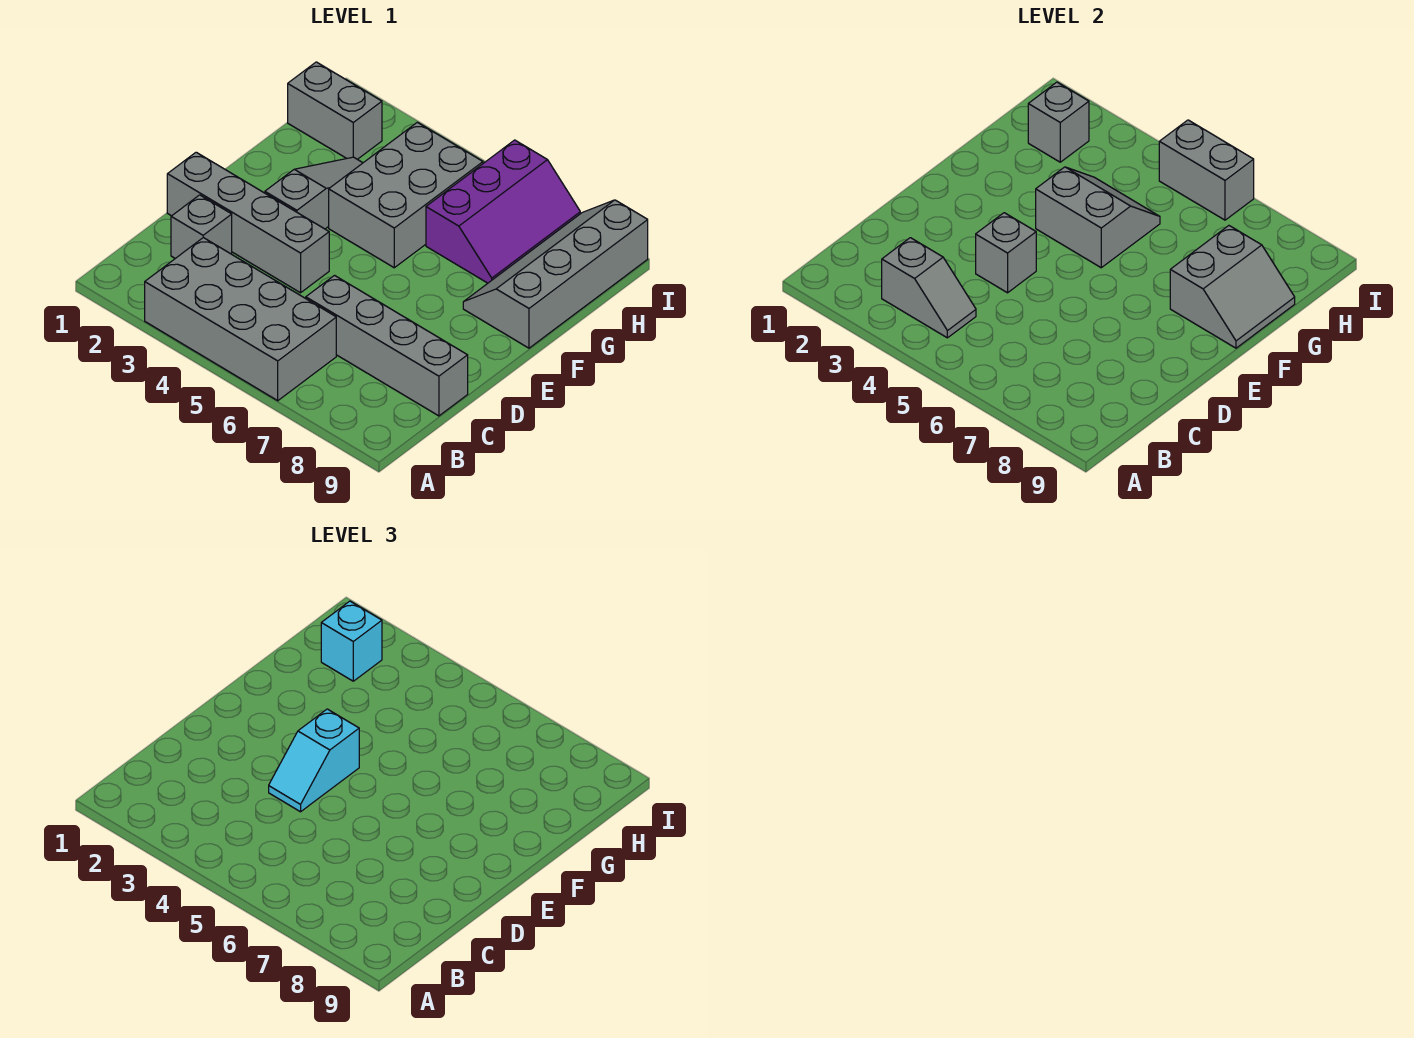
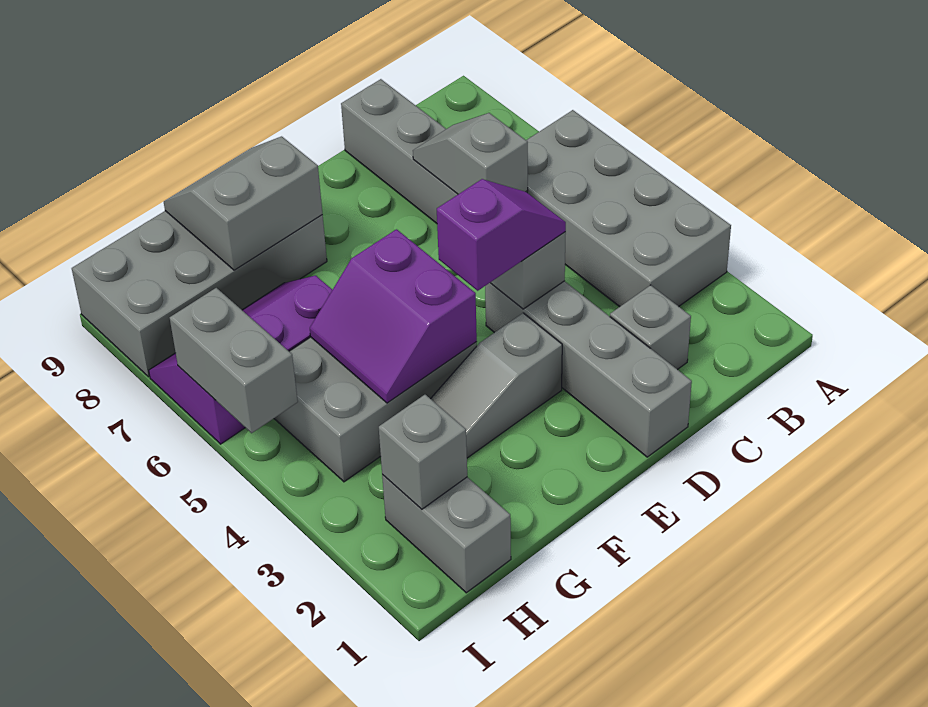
grey 1x2 slope [882,238,976,338] -> grey 1x2 slope moved to [413,113,528,194]
cyan 1x2 slope [269,709,359,812] -> purple 1x2 slope [437,179,566,291]
grey 2x2 slope [1036,167,1160,268] -> purple 2x2 slope [310,229,477,403]
grey 2x4 slope [463,200,648,348] -> grey 2x4 brick [72,211,327,377]
cyan 1x1 brick [321,601,382,681] -> none

